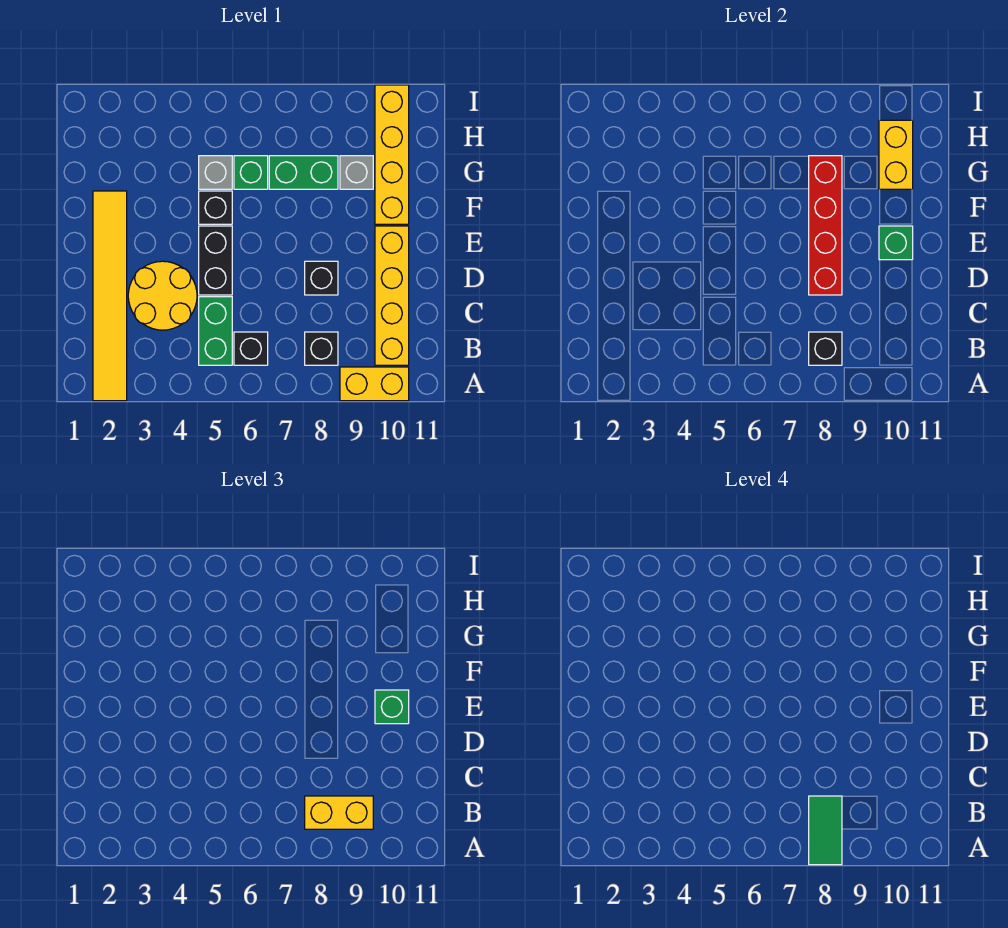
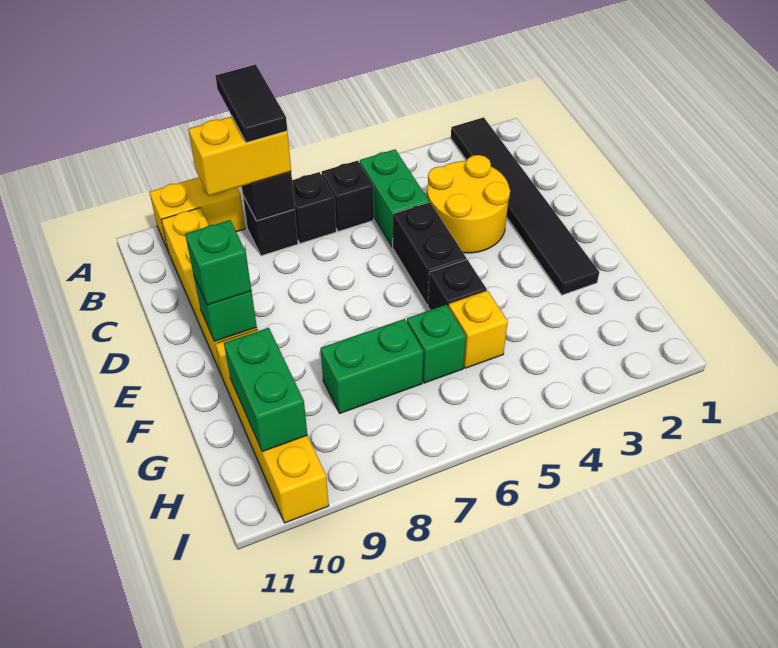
yellow 1x6 tile [93,191,127,401] -> black 1x6 tile [451,117,599,295]
green 1x2 tile [809,796,842,865] -> black 1x2 tile [216,65,287,143]
black 1x1 brick [305,261,338,295] -> black 1x1 brick moved to [292,172,336,243]
red 1x4 brick [809,156,842,295] -> none
grey 1x1 brick [199,156,232,189] -> yellow 1x1 brick [449,291,508,368]
grey 1x1 brick [340,156,373,189] -> none
yellow 1x2 brick [879,120,913,189] -> green 1x2 brick [224,328,307,452]

